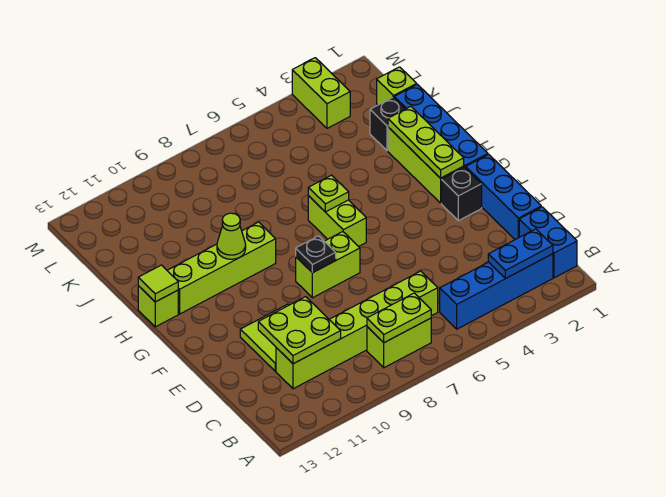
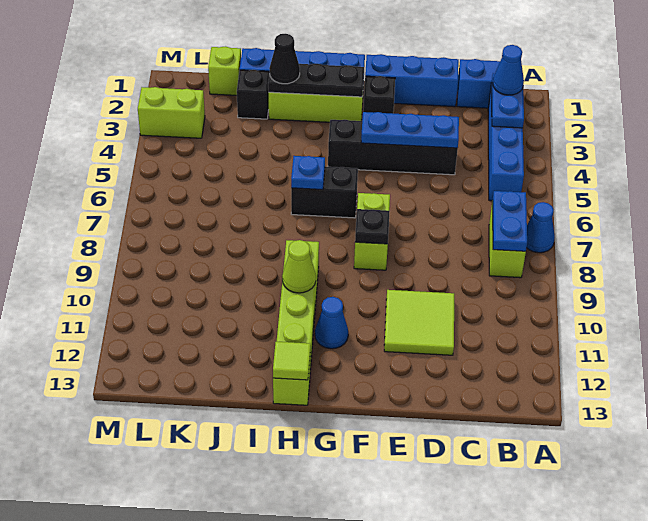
none -> blue 1x1 cone [527,202,555,253]
none -> blue 1x1 cone [493,45,524,95]
lime 1x2 plate [367,293,431,343] -> blue 1x2 plate [493,191,527,251]
lime 1x6 brick [276,271,438,389] -> none
lime 2x2 plate [258,297,341,364] -> none
none -> black 1x4 brick [328,120,458,175]
none -> blue 1x3 plate [361,112,459,148]
lime 1x3 plate [388,107,464,178] -> black 1x3 plate [268,64,364,97]
lime 1x2 brick [308,196,366,247] -> black 1x2 brick [291,167,358,218]
none -> blue 1x1 cone [315,297,348,349]
lime 1x1 plate [308,175,349,212] -> blue 1x1 plate [291,156,325,190]
none -> black 1x1 cone [269,34,300,84]

